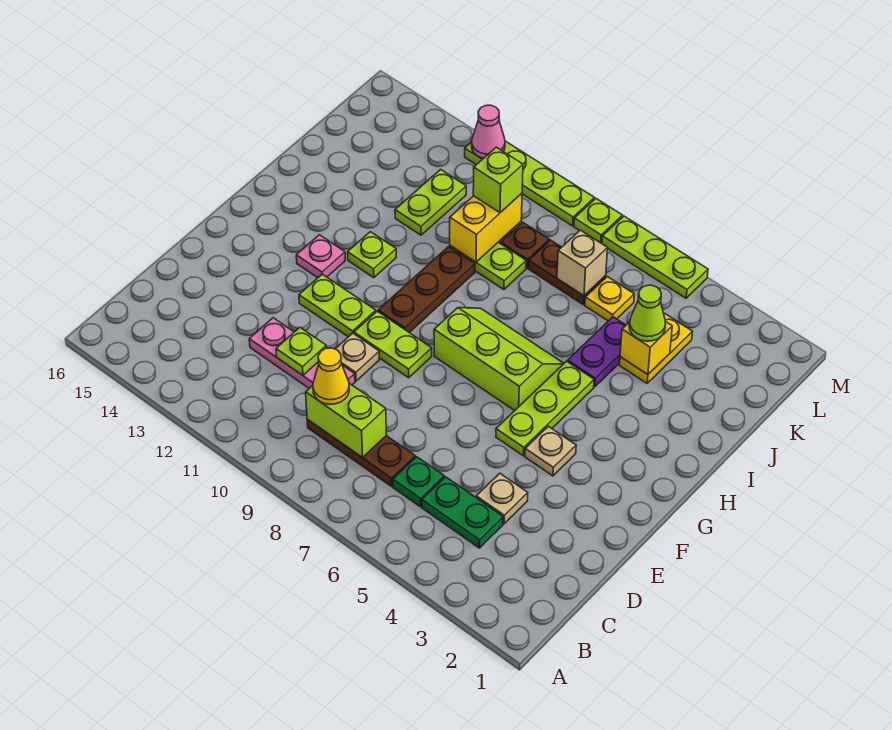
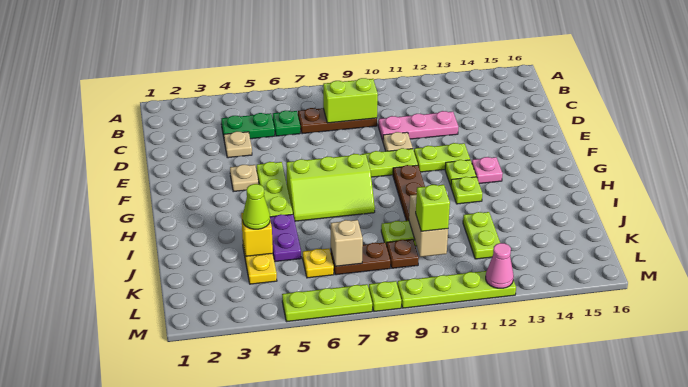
yellow 1x1 cone [313,348,349,404] -> none
lime 1x1 plate [276,328,326,375] -> lime 1x1 plate moved to [445,160,476,186]
yellow 1x2 brick [450,193,522,262] -> tan 1x2 brick [409,195,448,257]

